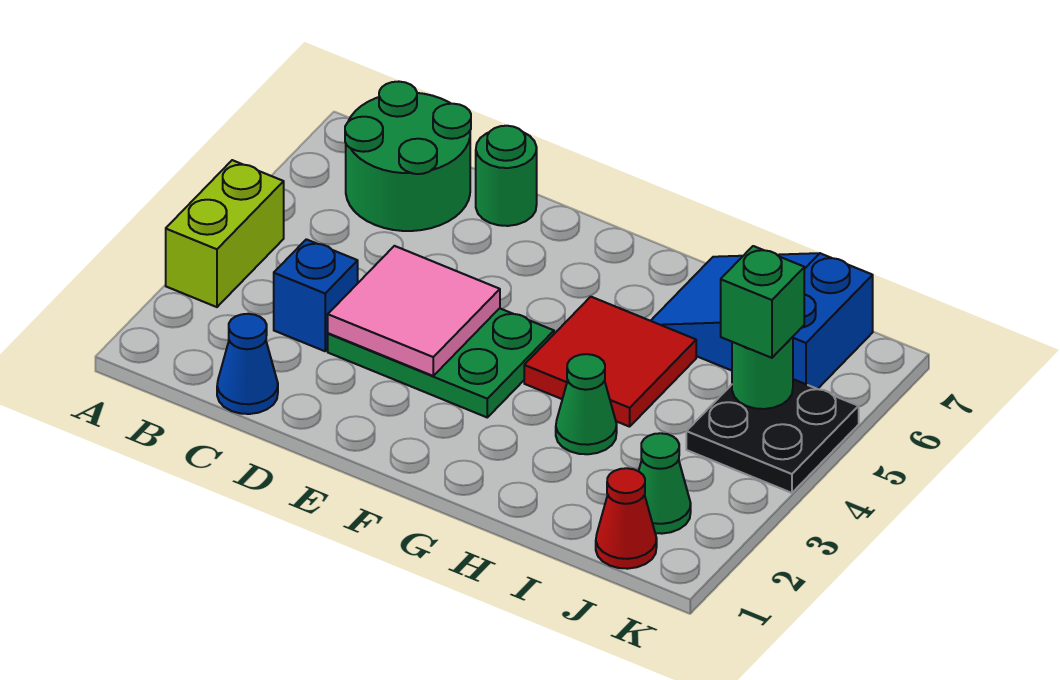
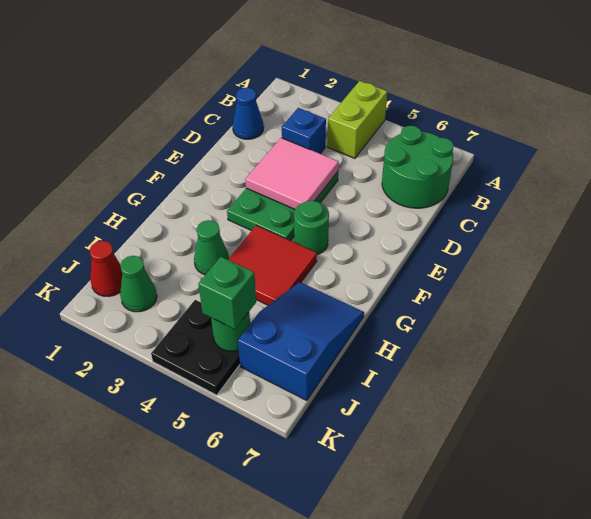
lime 1x2 brick [166,160,284,307] -> lime 1x2 brick turned to [327,81,387,158]
green 1x1 round brick [476,126,537,226] -> green 1x1 round brick moved to [294,201,329,255]

